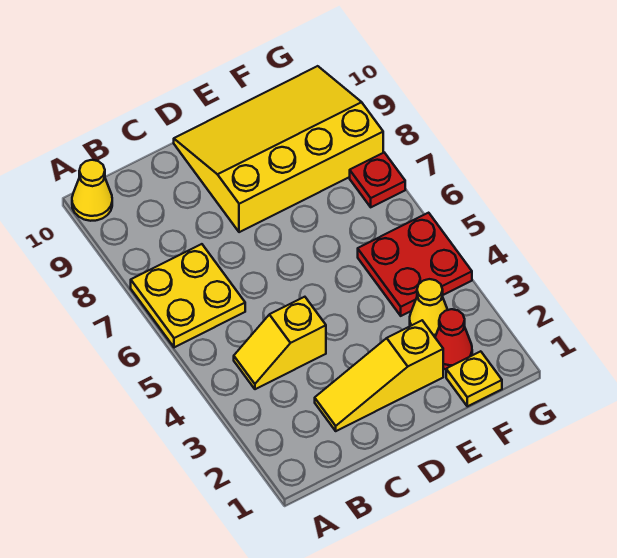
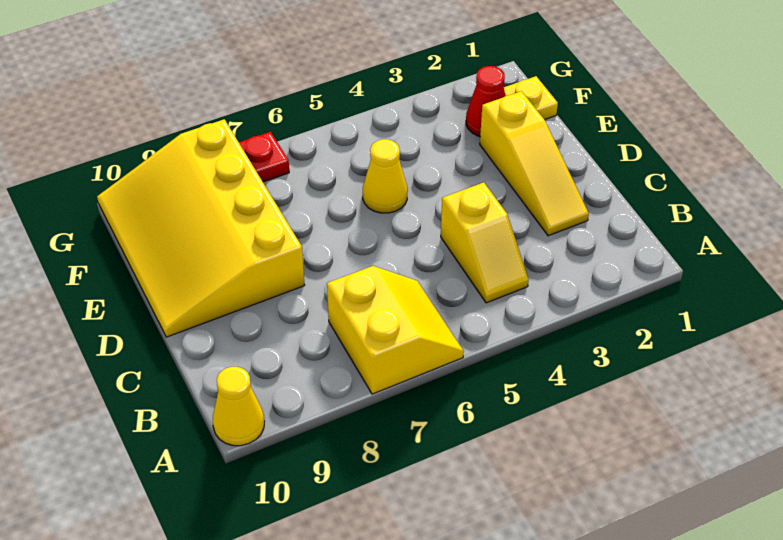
yellow 2x2 plate [131,244,245,347] -> yellow 2x2 slope [327,266,464,394]
yellow 1x1 cone [410,279,448,337] -> yellow 1x1 cone moved to [363,139,408,213]
red 2x2 plate [358,213,472,316] -> none

